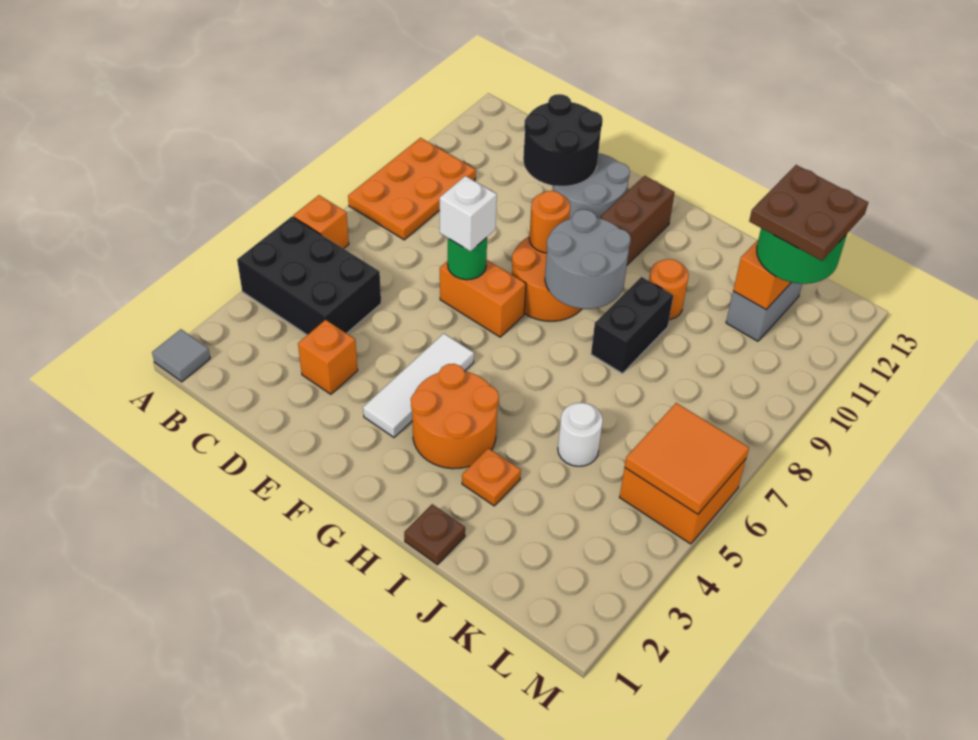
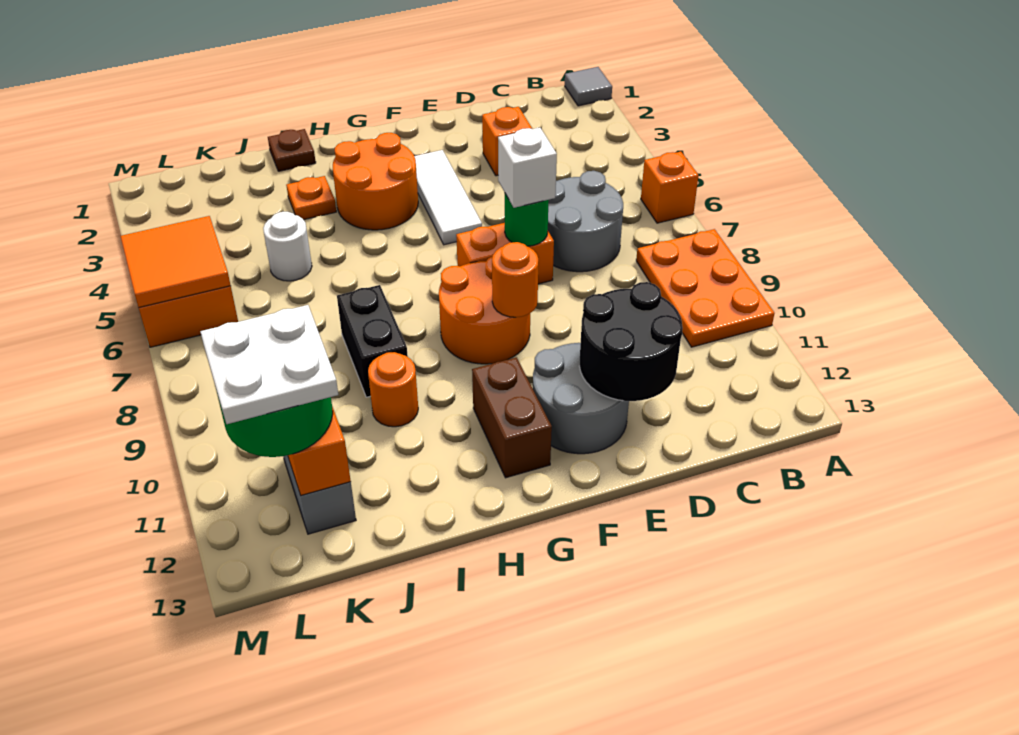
black 2x3 brick [237,217,381,335] -> none
grey 2x2 round brick [545,210,631,309] -> grey 2x2 round brick moved to [548,171,623,272]
brown 2x2 plate [749,165,868,261] -> white 2x2 plate [200,305,338,424]

